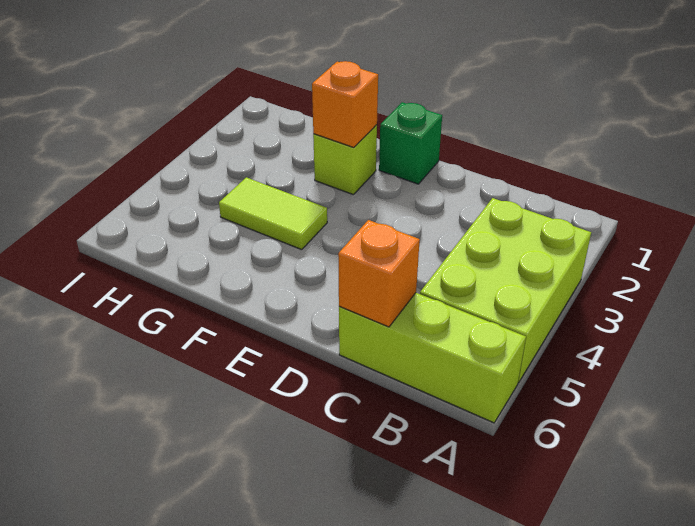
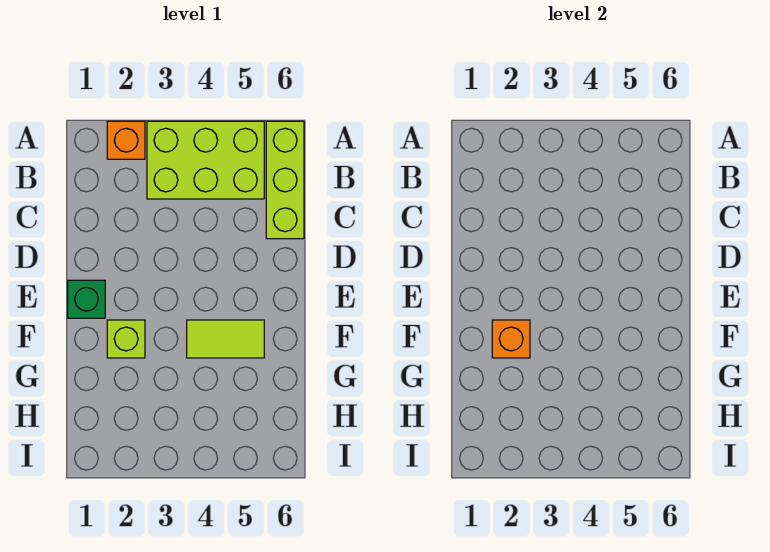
orange 1x1 brick [338,220,420,327] -> orange 1x1 brick moved to [107,121,145,159]
lime 1x2 tile [219,177,327,250] -> lime 1x2 tile turned to [187,320,264,358]

